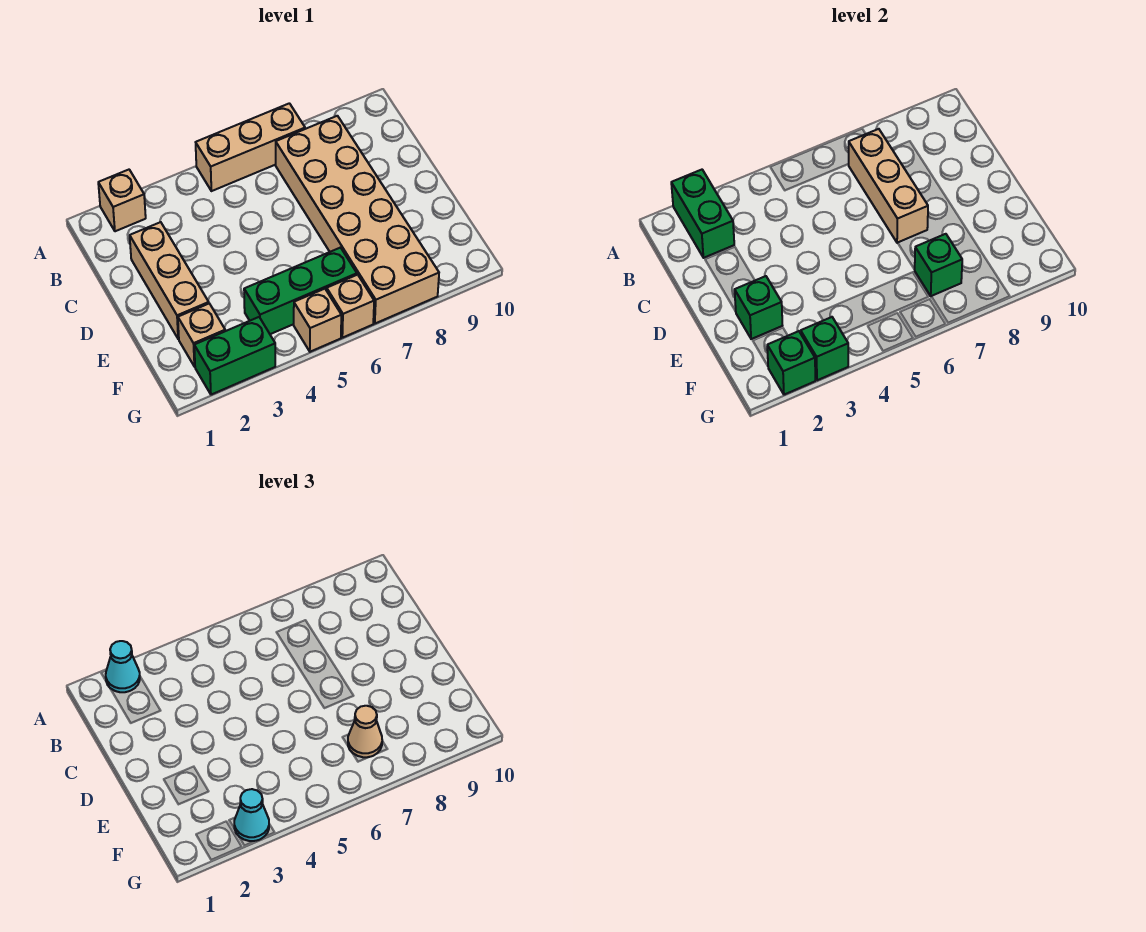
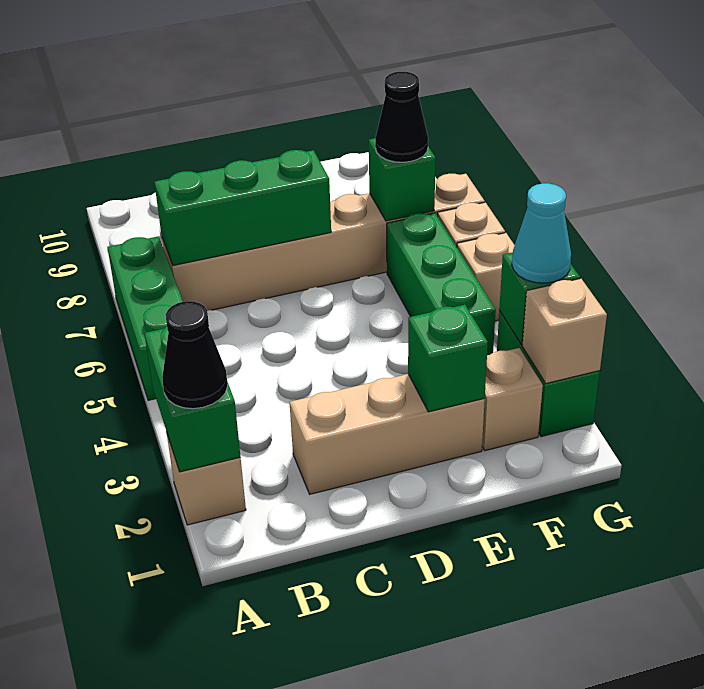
green 1x2 brick [671,170,734,258] -> green 1x2 brick turned to [144,326,240,472]
cyan 1x1 cone [106,641,140,692] -> black 1x1 cone [162,301,228,409]
tan 1x3 brick [196,103,305,191] -> green 1x3 brick [107,236,183,400]
tan 2x6 brick [276,116,439,323] -> tan 1x6 brick [162,174,485,311]
tan 1x3 brick [849,129,928,243] -> green 1x3 brick [154,150,331,265]
tan 1x1 cone [348,706,382,758] -> black 1x1 cone [375,72,428,162]
green 1x1 brick [767,331,815,395] -> tan 1x1 brick [522,279,607,383]

